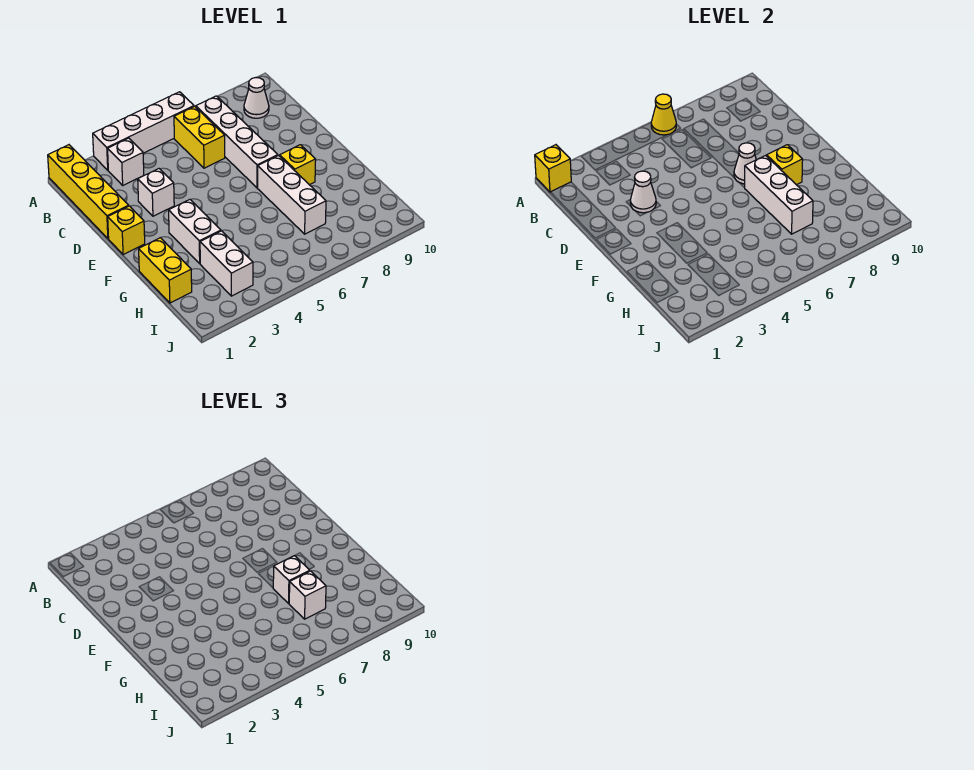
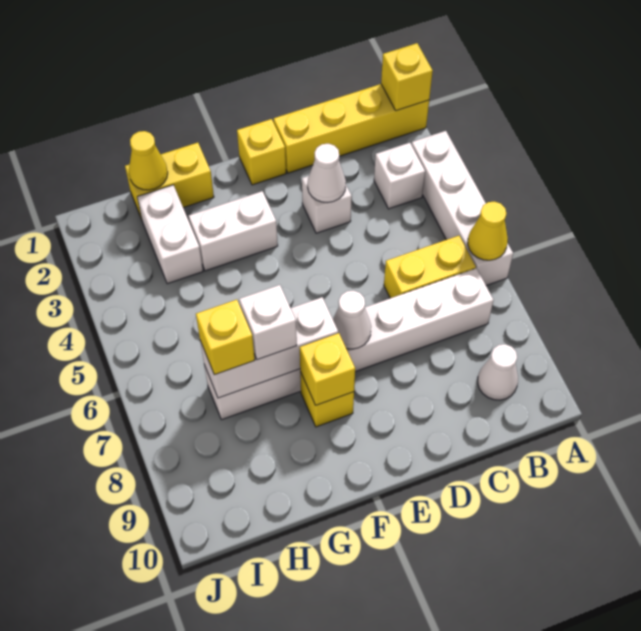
none -> yellow 1x1 cone [129,131,168,190]
white 1x2 brick [200,231,253,296] -> white 1x2 brick turned to [137,185,203,284]
white 1x1 brick [289,571,326,619] -> yellow 1x1 brick [196,300,255,375]

